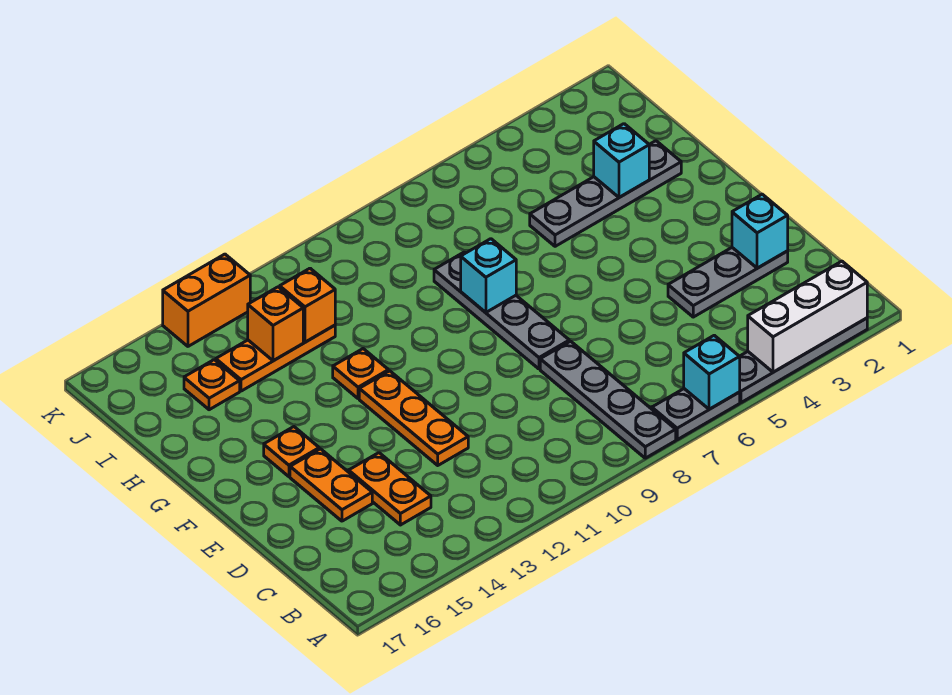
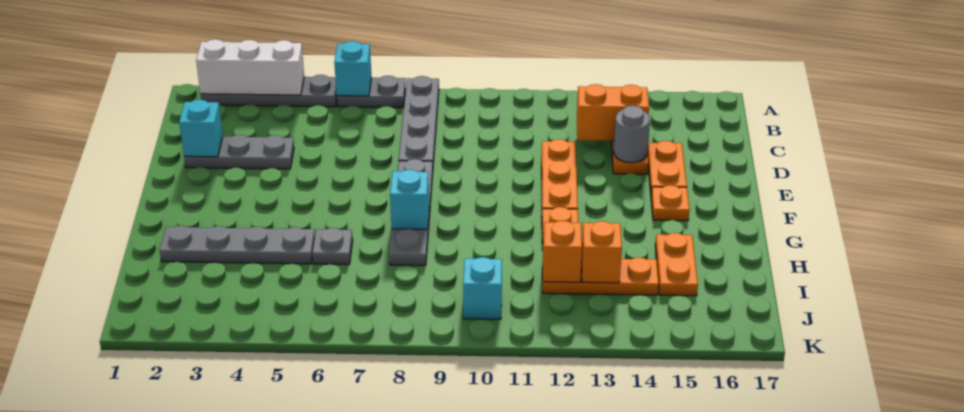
none -> grey 1x1 round brick [613,106,650,163]
cyan 1x1 brick [594,124,649,197] -> cyan 1x1 brick moved to [463,257,502,319]
none -> grey 1x1 plate [312,228,353,265]
orange 1x1 plate [184,360,240,410] -> orange 1x2 plate [655,233,698,296]
orange 1x2 brick [163,254,250,346] -> orange 1x2 brick moved to [577,84,649,141]

